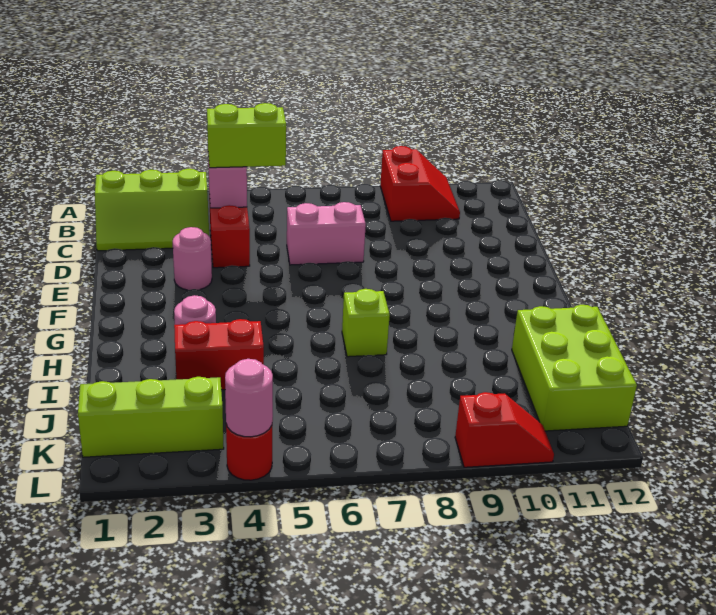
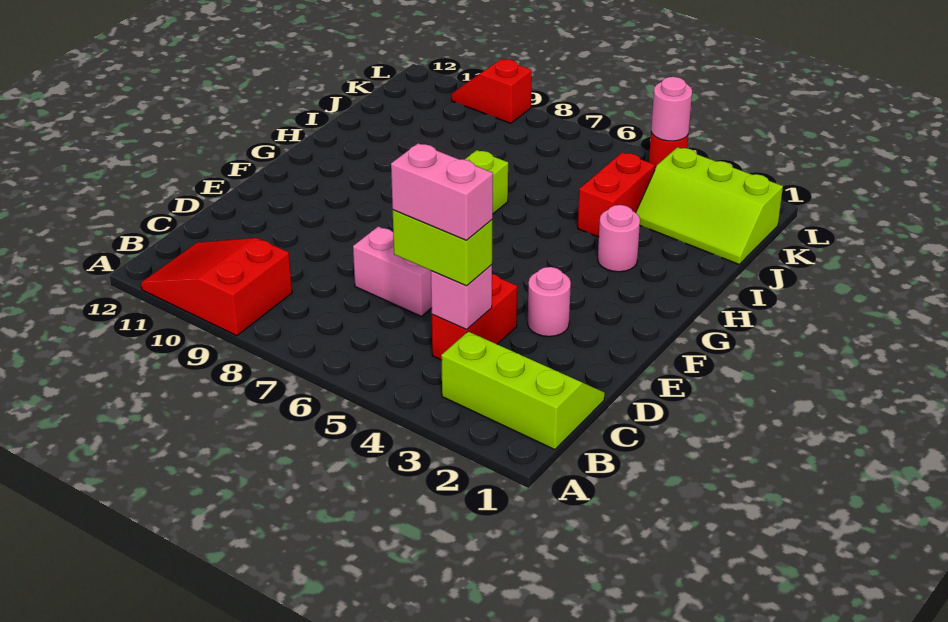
red 2x2 slope [380,146,460,221] -> red 2x3 slope [141,238,292,336]
none -> pink 1x2 brick [391,143,493,240]
red 1x2 brick [174,319,264,390] -> red 1x2 brick turned to [578,152,655,237]
lime 2x3 brick [512,305,637,431] -> none

